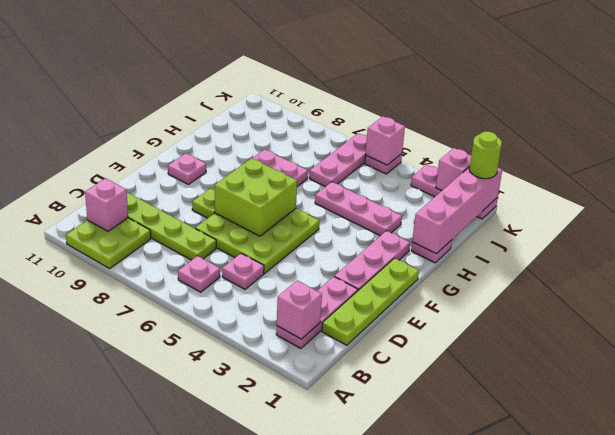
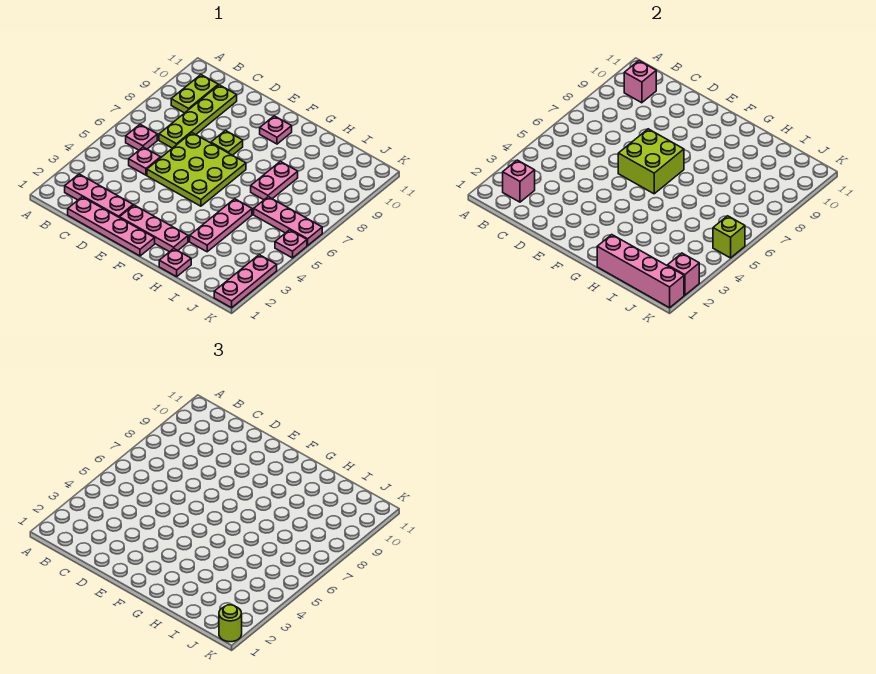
lime 2x2 plate [66,218,151,269] -> lime 1x2 plate [171,75,218,113]
lime 1x4 plate [322,258,419,345] -> pink 1x4 plate [68,197,155,256]
pink 1x1 brick [365,117,405,165] -> lime 1x1 brick [713,216,745,258]

